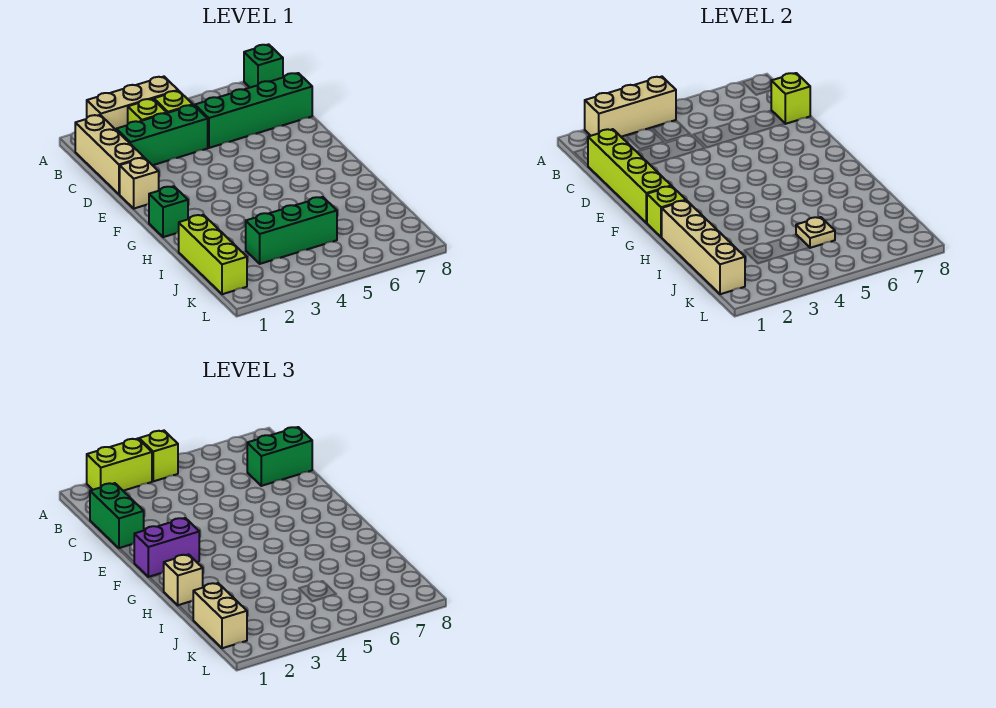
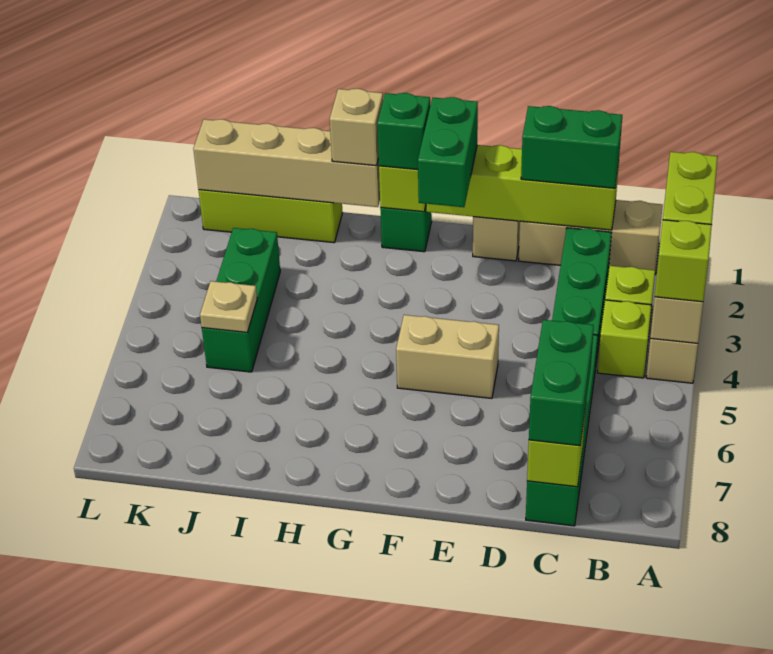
green 1x1 brick [244,44,283,87] -> green 1x1 brick moved to [377,93,430,170]
purple 1x2 brick [134,518,199,577] -> green 1x2 brick [418,97,478,207]
tan 1x2 brick [193,583,247,648] -> tan 1x2 brick moved to [396,315,499,398]

